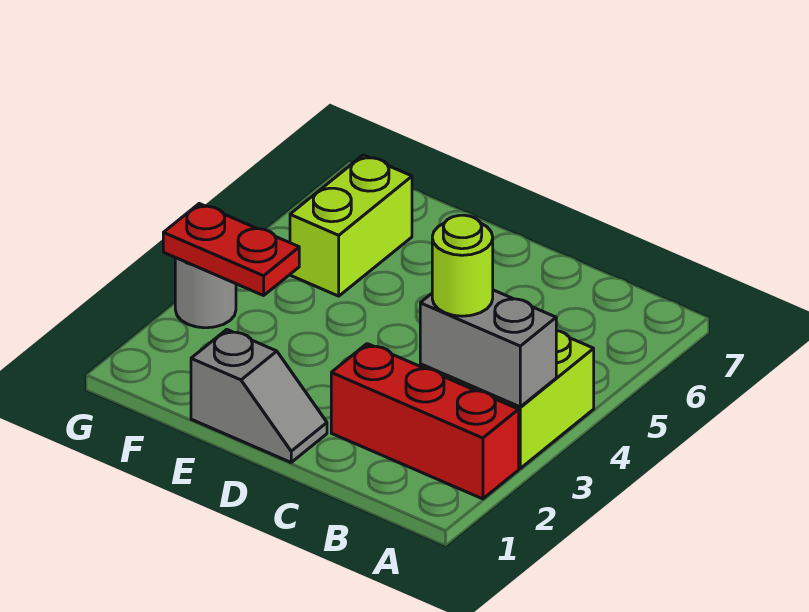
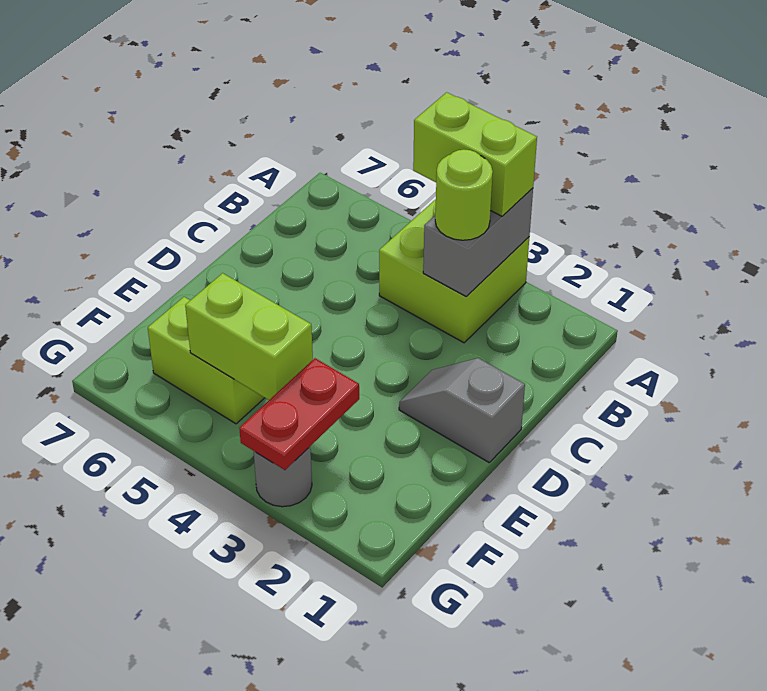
red 1x3 brick [331,344,519,499] -> none
none -> lime 1x2 brick [413,92,537,216]
grey 1x2 slope [191,330,327,462] -> grey 1x2 slope turned to [399,358,525,462]
none -> lime 1x2 brick [185,273,313,400]

